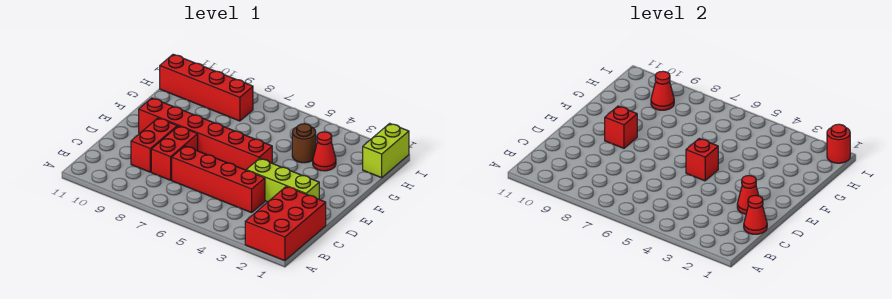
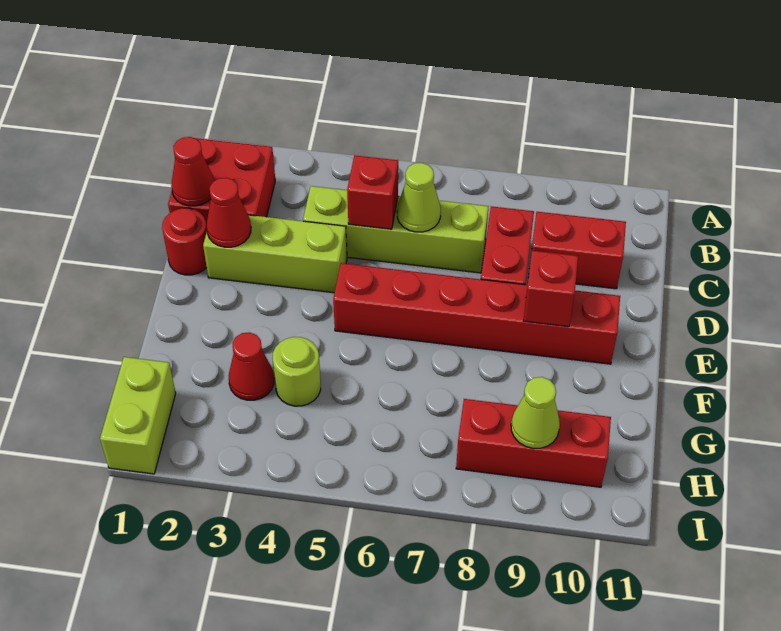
red 2x3 brick [245,186,326,261] -> red 2x2 brick [168,138,275,225]
red 1x4 brick [172,146,265,213] -> lime 1x4 brick [303,186,489,273]
none -> lime 1x1 cone [397,163,441,232]
red 1x2 brick [131,118,177,172] -> red 1x2 brick turned to [528,212,626,289]
red 1x1 brick [686,139,718,181] -> red 1x1 brick moved to [347,155,398,229]
brown 1x1 round brick [292,124,316,163] -> lime 1x1 round brick [273,337,321,406]
red 1x4 brick [160,54,253,121] -> red 1x3 brick [456,399,611,487]
red 1x1 cone [651,71,674,110] -> lime 1x1 cone [511,377,560,448]
red 1x1 round brick [827,124,850,163] -> red 1x1 round brick moved to [162,208,207,275]

